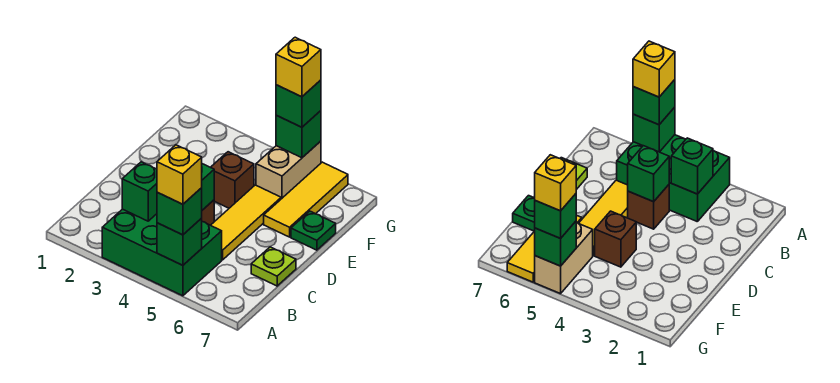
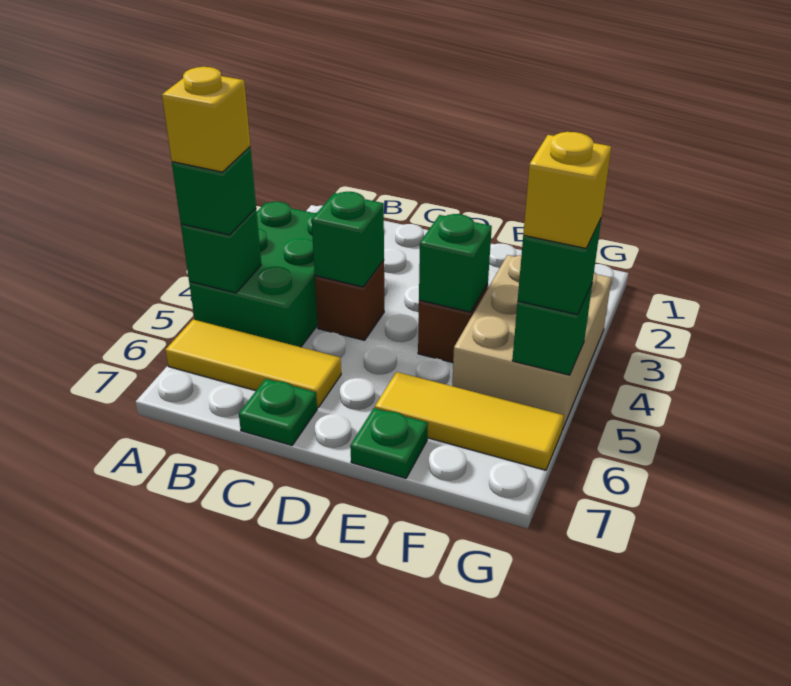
green 1x1 brick [122,162,157,221] -> green 1x1 brick moved to [419,214,492,312]
yellow 1x3 tile [211,185,281,260] -> yellow 1x3 tile moved to [166,319,341,408]
lime 1x1 plate [251,247,296,286] -> green 1x1 plate [239,379,317,445]
tan 1x2 brick [256,141,321,199] -> tan 2x3 brick [452,255,612,430]

